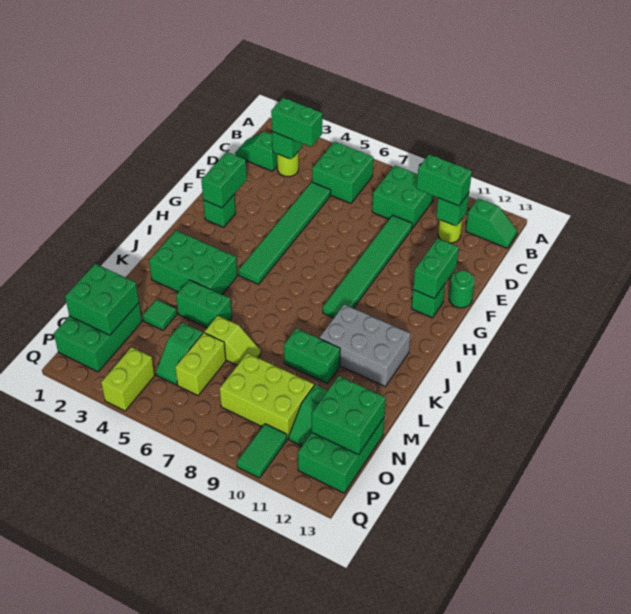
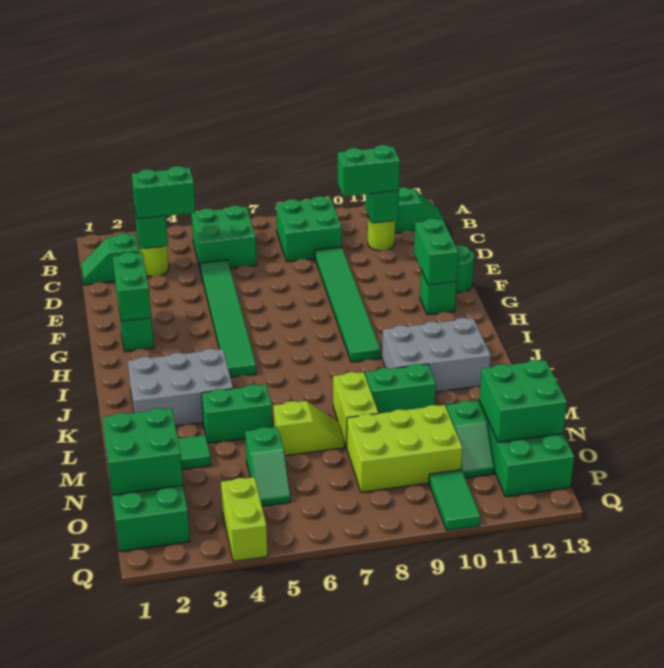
green 2x3 brick [149,231,237,294] -> grey 2x3 brick [128,349,233,426]
lime 1x2 brick [175,333,226,395] -> lime 1x2 brick moved to [333,372,378,447]

